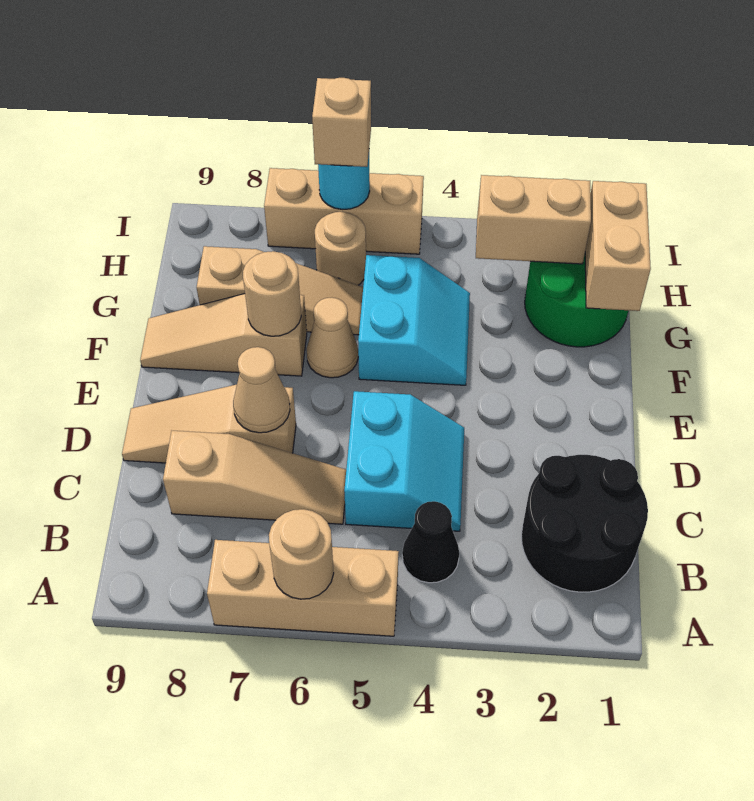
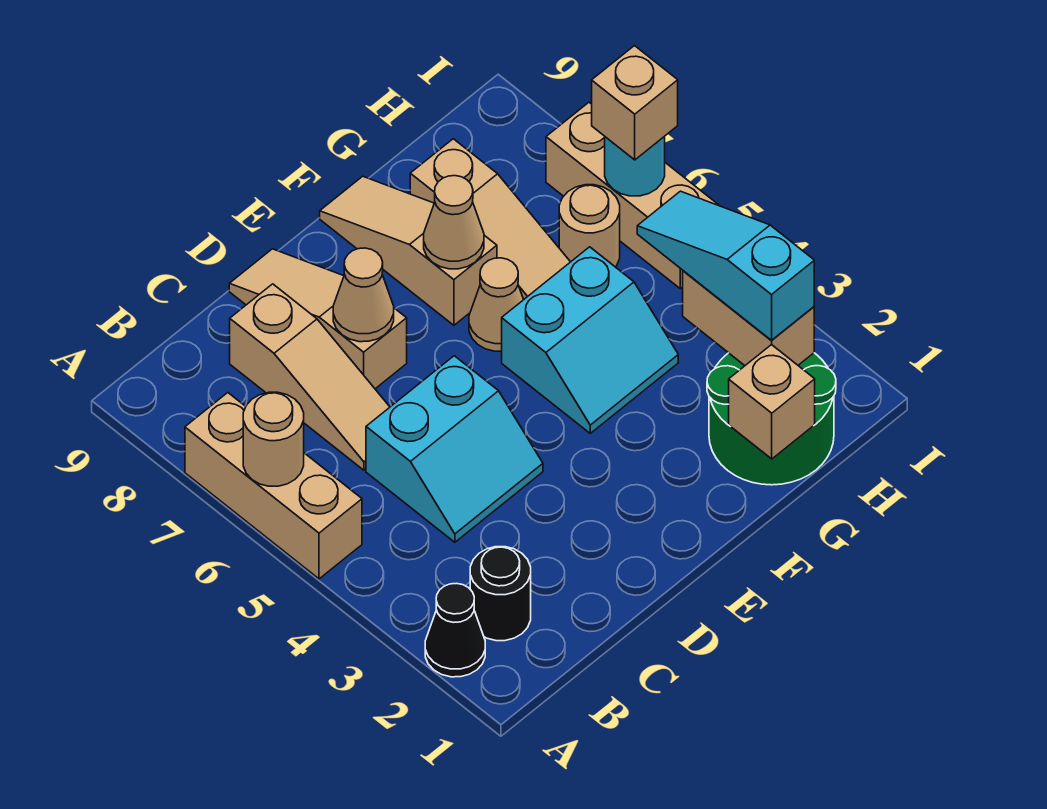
black 2x2 round brick [521,455,648,592] -> black 1x1 round brick [470,547,531,641]
black 1x1 cone [402,501,459,583] -> black 1x1 cone moved to [425,583,485,677]
tan 1x1 round brick [243,251,301,336] -> tan 1x1 cone [424,176,484,269]
tan 1x2 brick [585,181,651,311] -> tan 1x1 brick [729,345,815,459]
none -> cyan 1x3 slope [637,191,814,341]

